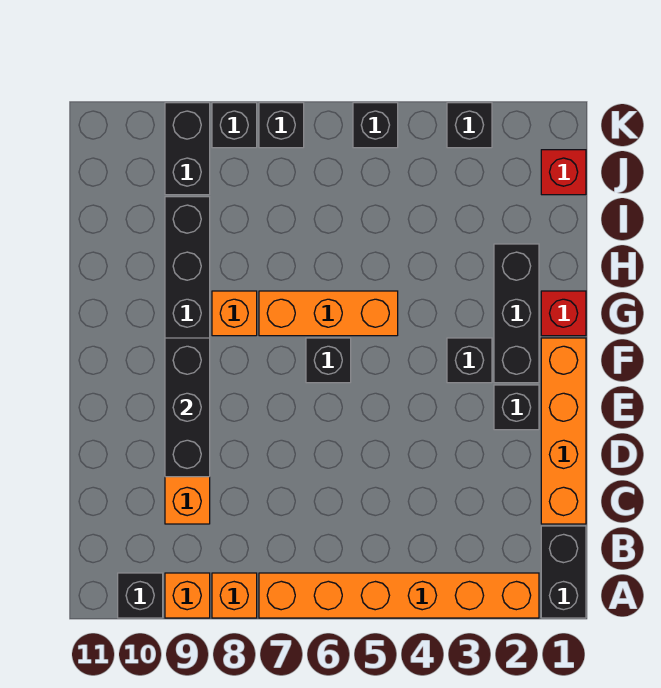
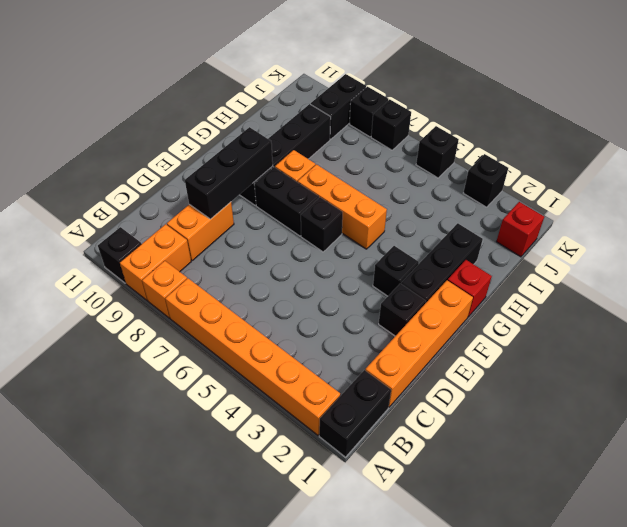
orange 1x1 brick [165,573,210,618] -> orange 1x2 brick [120,224,191,300]
none -> black 1x2 brick [254,167,319,236]

